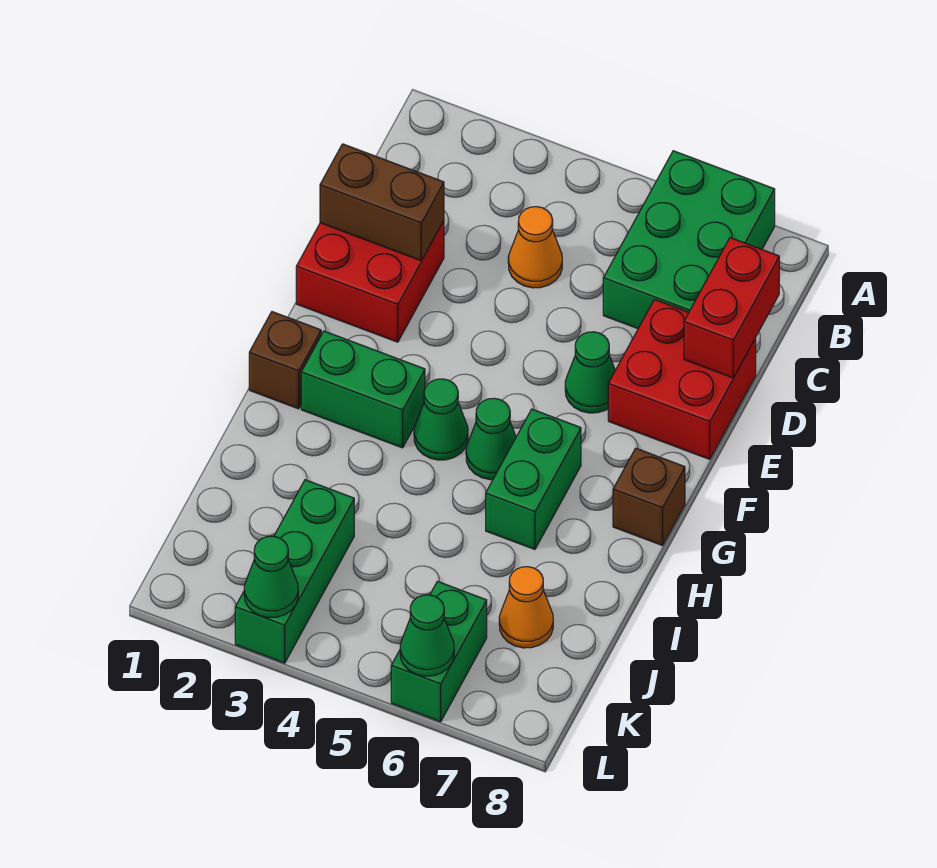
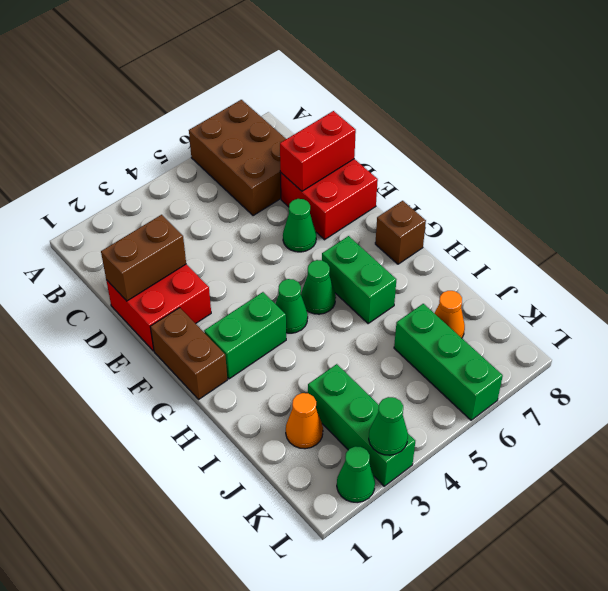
green 2x3 brick [603,151,775,329] -> brown 2x3 brick [189,100,286,216]
orange 1x1 cone [508,207,562,288] -> orange 1x1 cone moved to [286,393,323,449]
red 1x2 brick [684,238,779,378] -> red 1x2 brick turned to [280,111,356,191]
brown 1x1 brick [249,312,321,409] -> brown 1x2 brick [150,308,227,399]
green 1x2 brick [391,581,487,722] -> green 1x3 brick [394,304,503,420]
green 1x1 cone [400,595,454,676] -> green 1x1 cone moved to [337,446,375,503]

